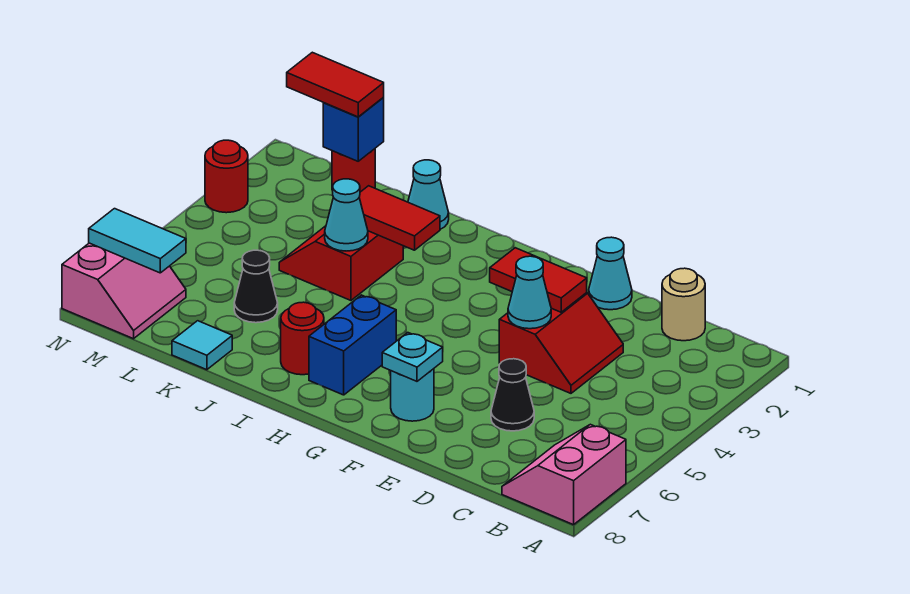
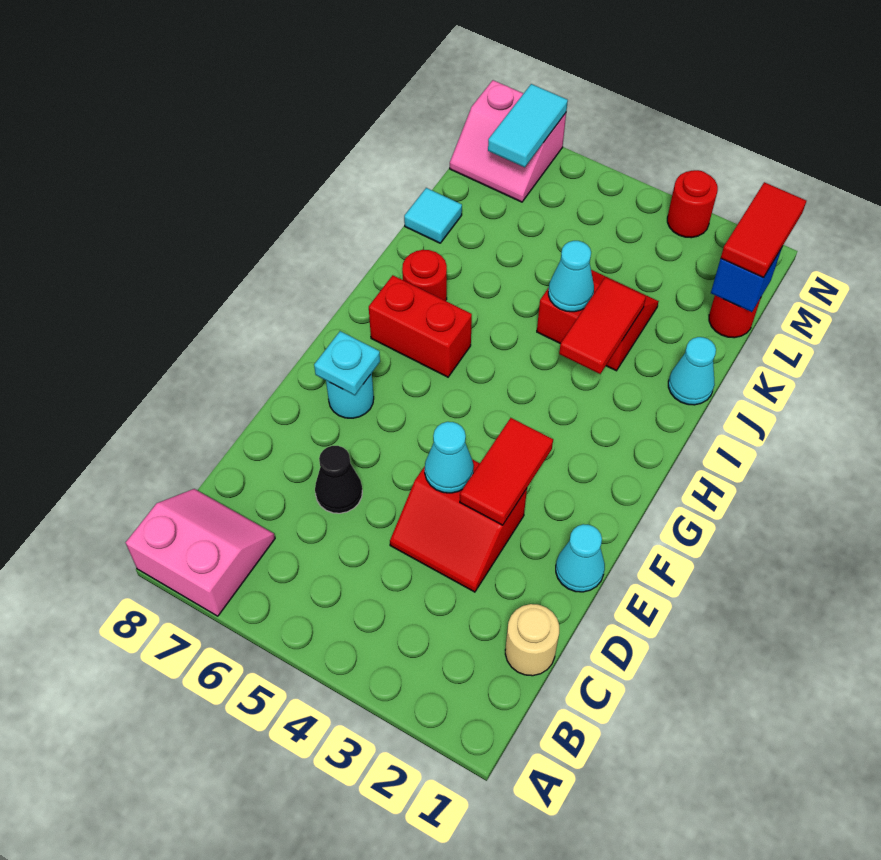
blue 1x2 brick [309,295,396,395] -> red 1x2 brick [369,275,472,377]
black 1x1 cone [234,250,278,323] -> none

